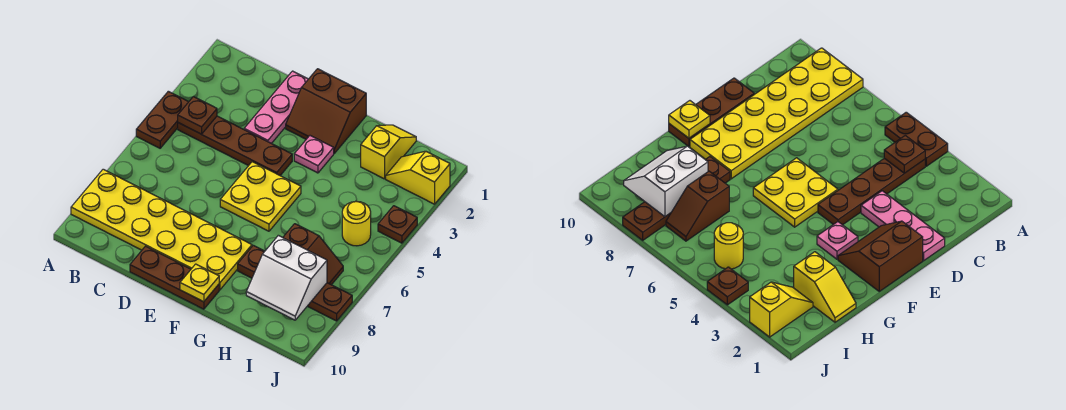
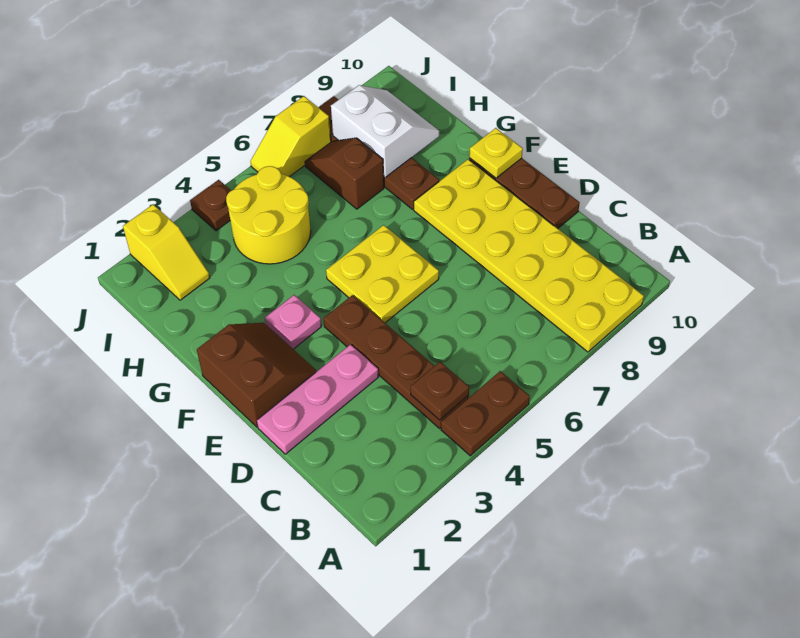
yellow 1x2 slope [361,125,416,179] -> yellow 1x2 slope moved to [250,96,331,177]
yellow 1x1 round brick [342,201,371,246] -> yellow 2x2 round brick [226,166,311,264]

